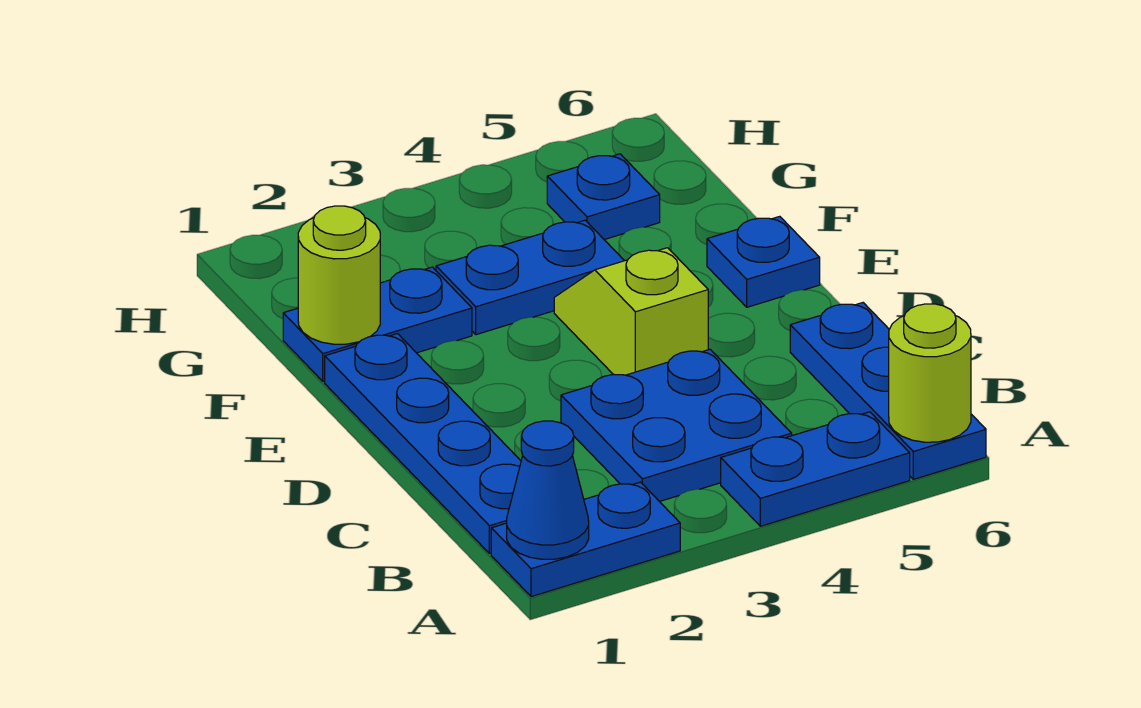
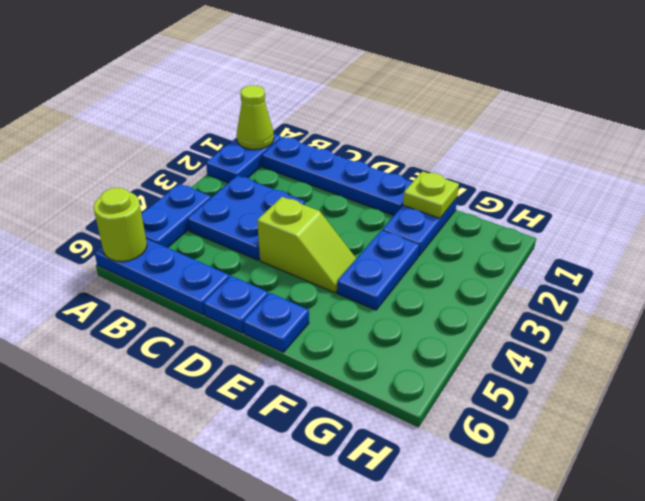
blue 1x1 cone [507,421,589,559] -> lime 1x1 cone [237,85,274,150]
lime 1x1 round brick [298,206,380,344] -> lime 1x1 plate [403,171,459,218]
blue 1x1 plate [547,154,660,240] -> blue 1x1 plate moved to [204,276,268,333]

